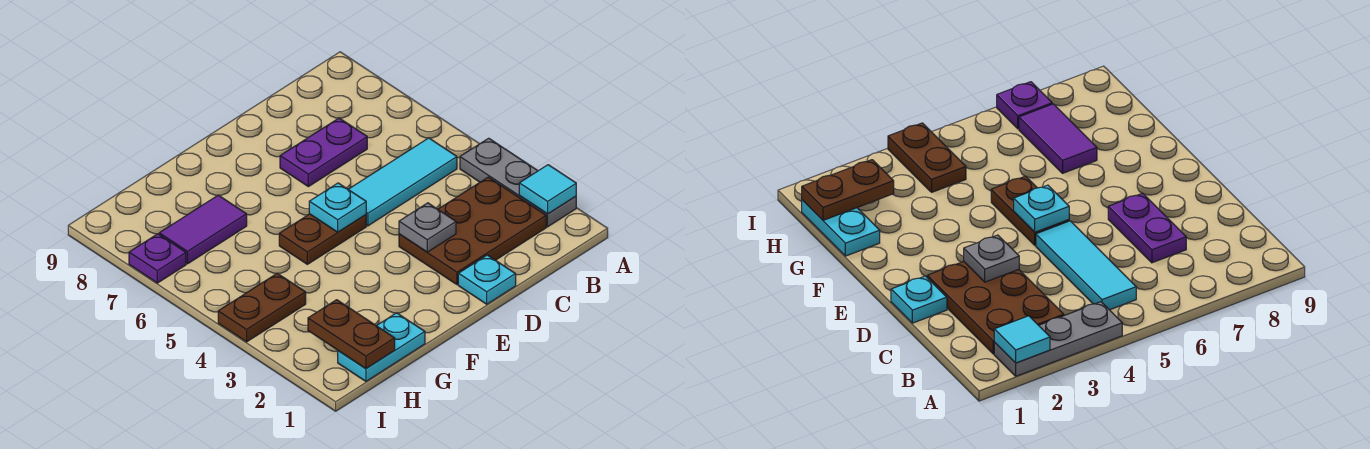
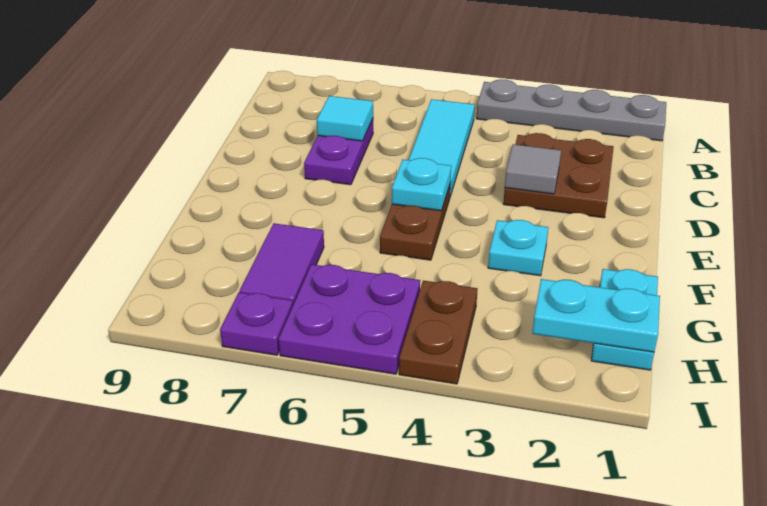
grey 1x3 plate [460,138,576,227] -> grey 1x4 plate [476,79,666,141]
cyan 1x1 tile [519,165,576,214] -> cyan 1x1 tile moved to [317,96,373,141]
brown 2x3 plate [399,177,546,285] -> brown 2x2 plate [503,133,614,218]
cyan 1x1 plate [458,255,516,304] -> cyan 1x1 plate moved to [488,220,548,276]
grey 1x1 plate [399,203,456,252] -> grey 1x1 tile [505,144,561,194]
brown 1x2 plate [308,300,395,369] -> cyan 1x2 plate [532,279,660,352]
none -> purple 2x2 plate [279,264,420,374]

